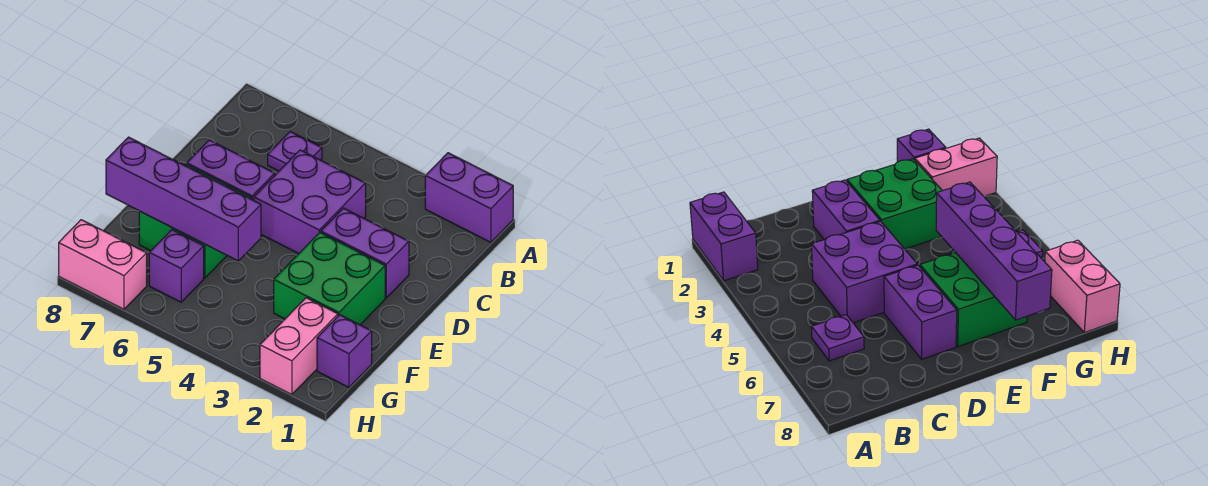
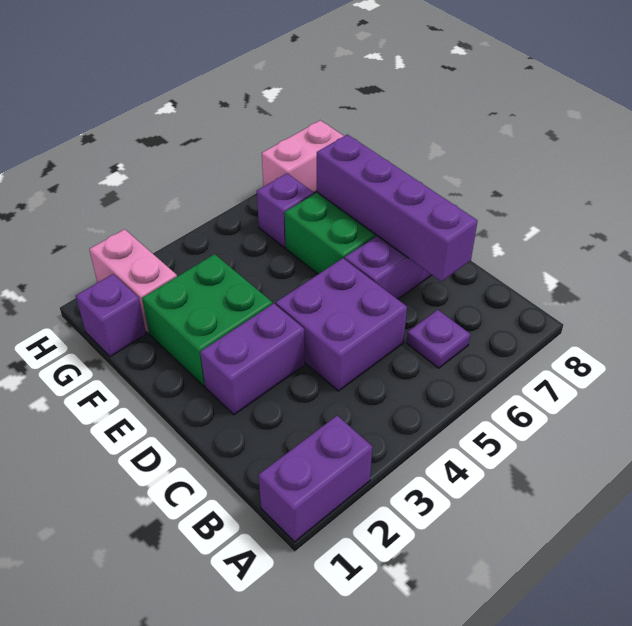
purple 1x4 brick [106,137,261,261] -> purple 1x4 brick turned to [317,134,477,281]

